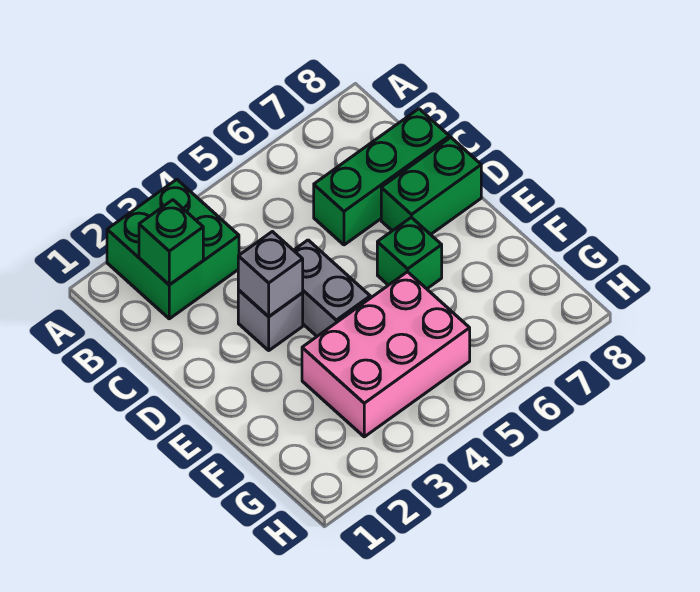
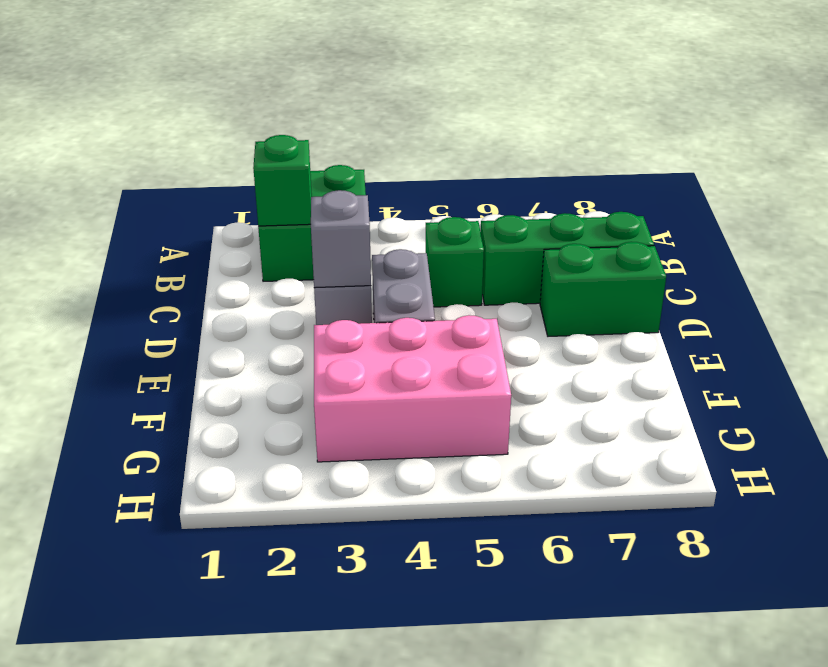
green 1x1 brick [377,217,442,289] -> green 1x1 brick moved to [426,217,484,307]

